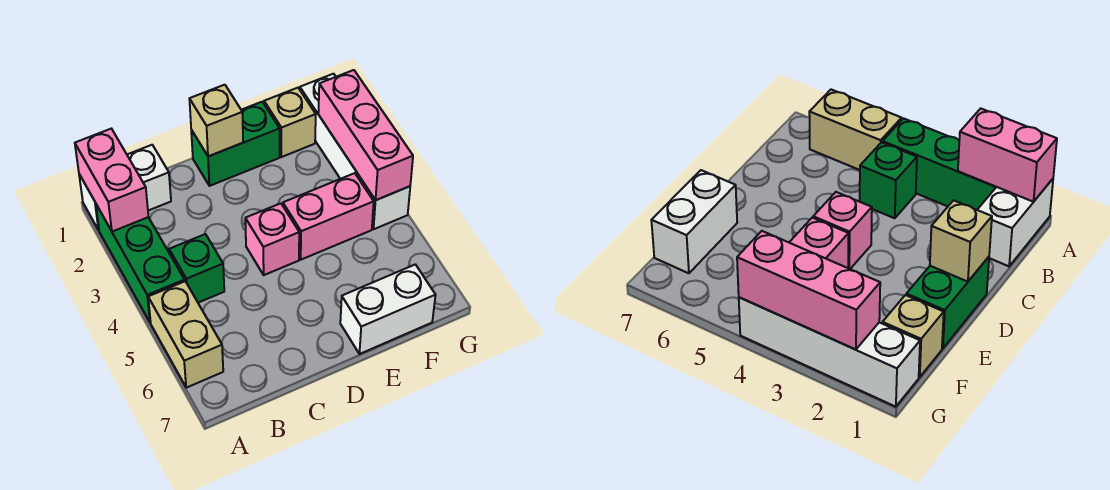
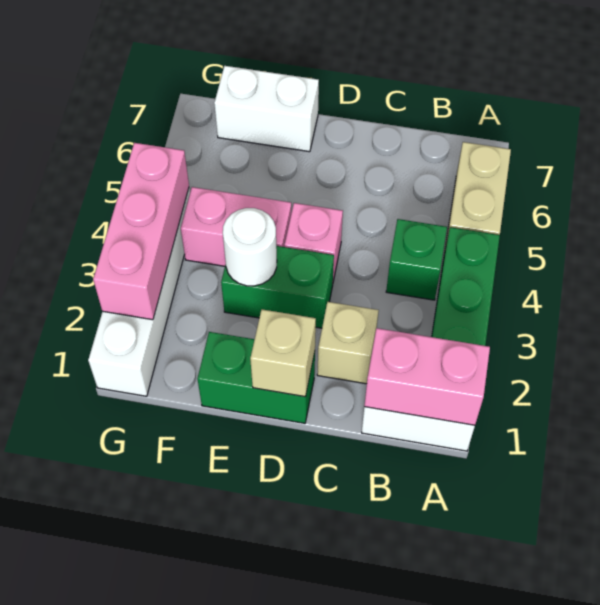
pink 1x2 brick [75,129,148,232] -> pink 1x2 brick turned to [364,328,490,425]
none -> green 1x2 brick [221,246,334,328]
none -> white 1x1 round brick [223,208,277,286]
tan 1x1 brick [264,88,316,157] -> tan 1x1 brick moved to [317,302,379,384]

